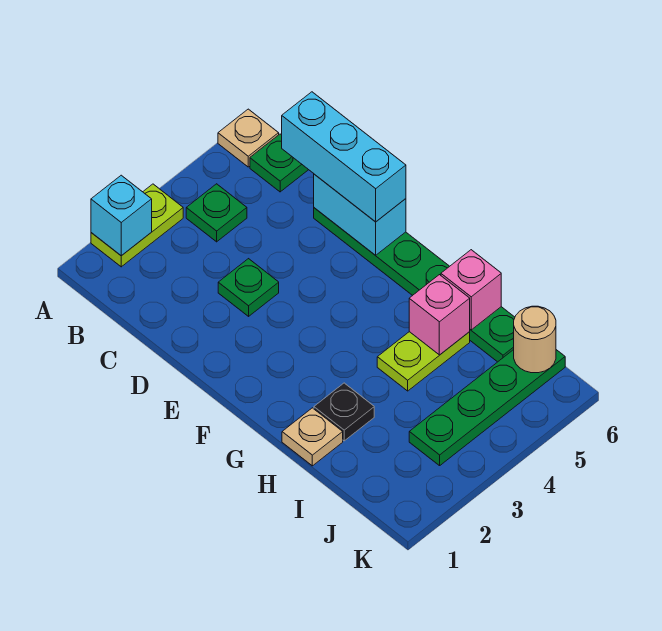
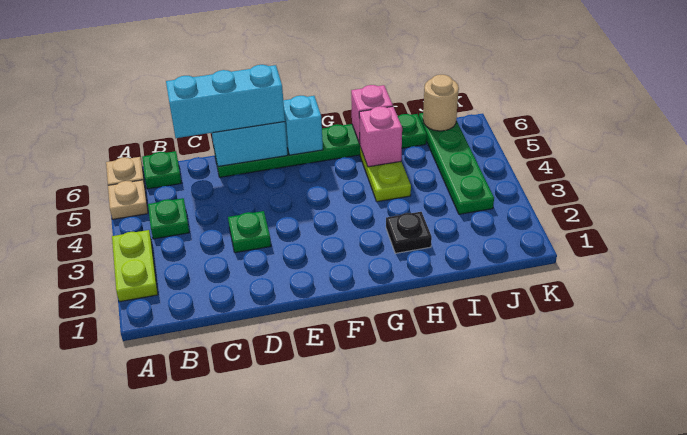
cyan 1x1 brick [91,175,152,256] -> cyan 1x1 brick moved to [283,96,323,155]
tan 1x1 plate [282,408,343,466] -> tan 1x1 plate moved to [108,180,148,219]

